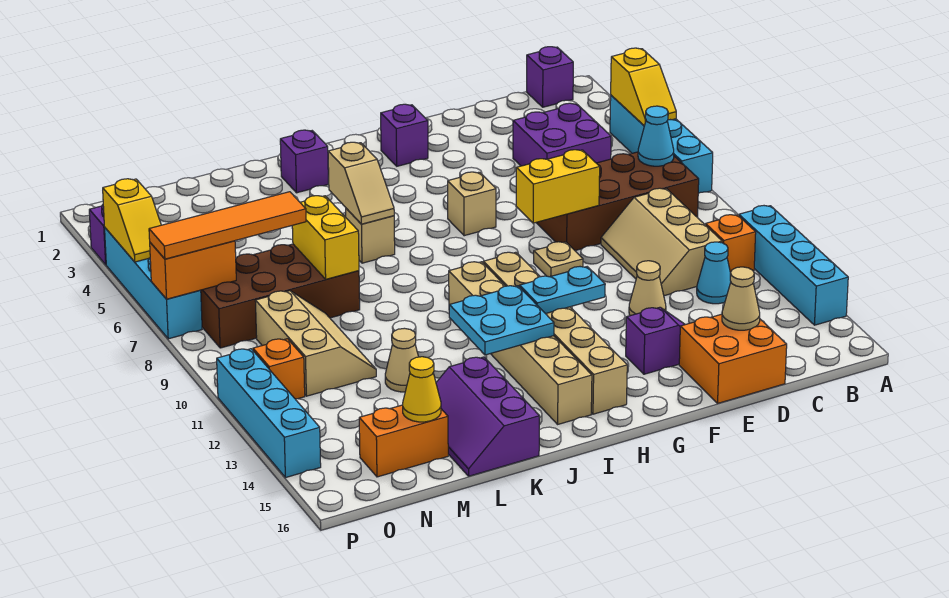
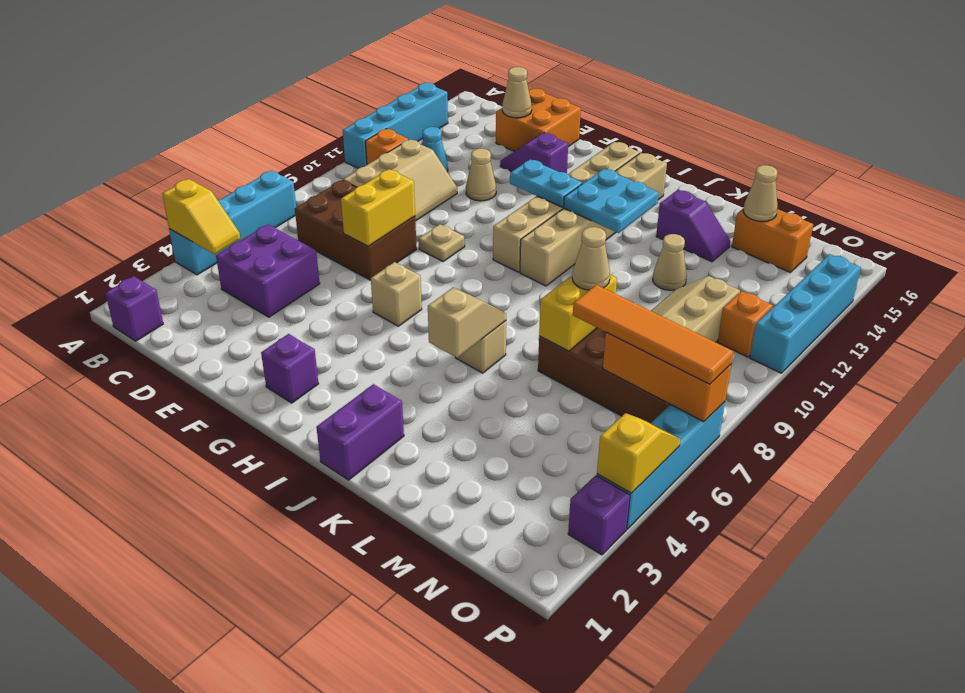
yellow 1x2 slope [611,48,676,126] -> yellow 1x2 slope turned to [162,179,240,254]
brown 2x4 brick [536,152,699,251] -> brown 2x3 brick [295,180,417,280]
cyan 1x1 cone [638,106,674,166] -> none
yellow 1x2 brick [516,150,600,223] -> yellow 1x2 brick turned to [341,169,415,246]
purple 1x1 brick [280,130,328,193] -> purple 1x2 brick [316,384,404,480]
purple 2x3 slope [436,357,539,476] -> purple 1x2 slope [656,190,730,262]
none -> tan 1x1 cone [572,227,610,290]
yellow 1x1 cone [403,357,441,422] -> tan 1x1 cone [743,165,778,222]
orange 1x2 brick [150,241,236,299] -> orange 1x3 brick [603,332,731,422]

